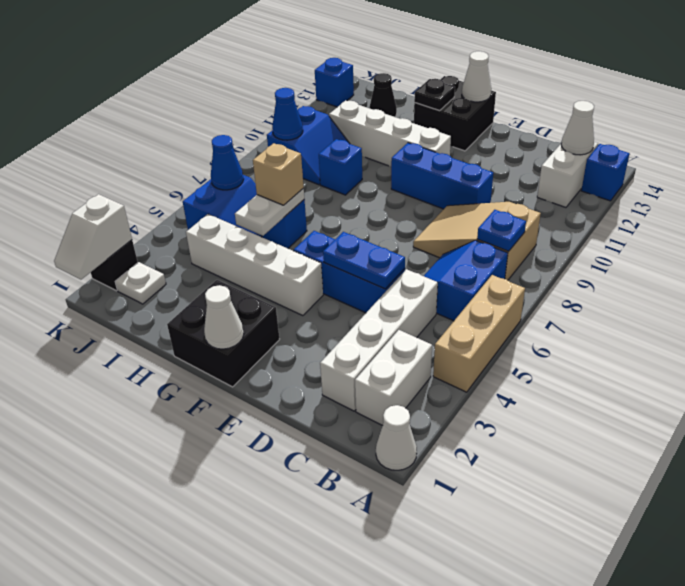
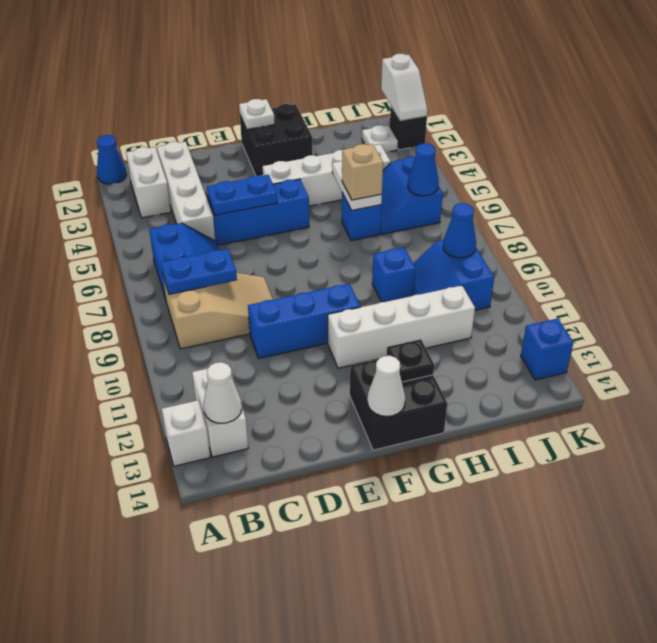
white 1x1 cone [376,405,417,470] -> blue 1x1 cone [97,135,127,184]
tan 1x3 brick [433,275,525,392] -> none
blue 1x1 brick [581,144,629,201] -> white 1x1 brick [162,400,210,466]
blue 1x1 plate [477,210,526,251] -> blue 1x2 plate [161,249,237,294]
white 1x1 cone [204,285,244,349] -> white 1x1 plate [239,99,275,129]
black 1x1 cone [369,73,397,117] -> none
white 1x2 slope [54,194,132,280] -> white 1x2 slope turned to [381,54,428,120]

